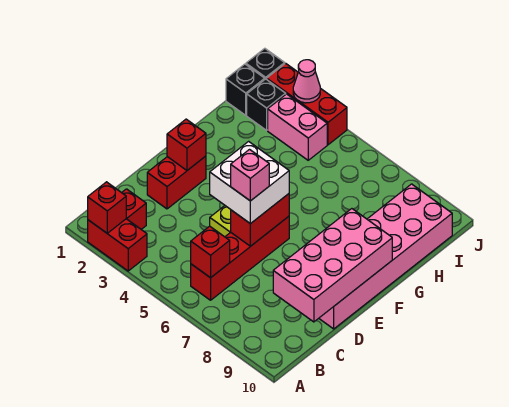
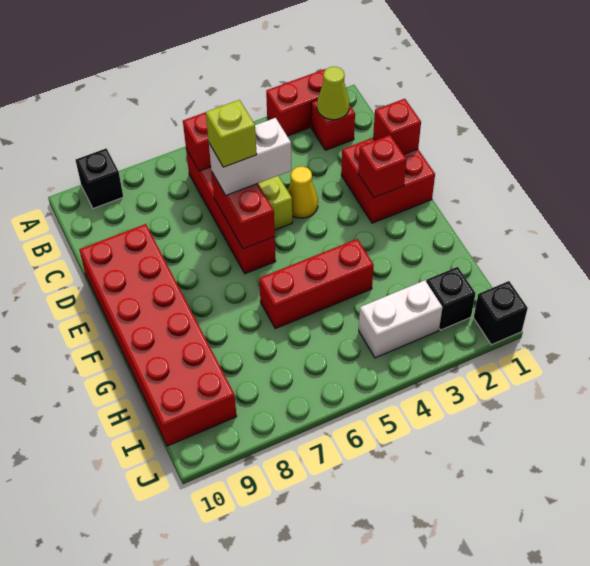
red 1x1 brick [88,182,126,233] -> red 1x1 brick moved to [373,99,421,154]
none -> lime 1x1 cone [317,67,349,120]
pink 2x4 brick [273,209,392,322] -> none
red 1x2 brick [147,156,206,209] -> red 2x2 brick [341,138,435,223]
none -> yellow 1x1 cone [288,166,318,218]
white 2x2 brick [210,141,289,224] -> white 1x2 brick [209,118,291,195]
pink 1x1 brick [231,150,269,201] -> lime 1x1 brick [206,100,257,167]
pink 2x6 brick [319,184,452,329] -> red 2x6 brick [79,224,237,446]
black 1x1 brick [226,64,265,115] -> black 1x1 brick moved to [76,148,123,208]
pink 1x2 brick [268,94,327,160] -> white 1x2 brick [359,280,443,358]
red 1x3 brick [267,63,347,145] -> red 1x3 brick moved to [259,239,374,329]
pink 1x1 cone [293,60,320,103] -> none

